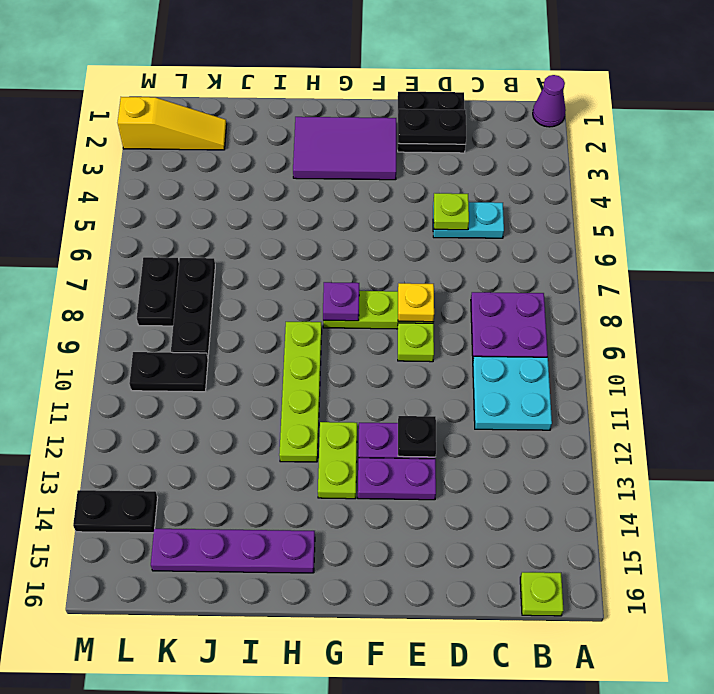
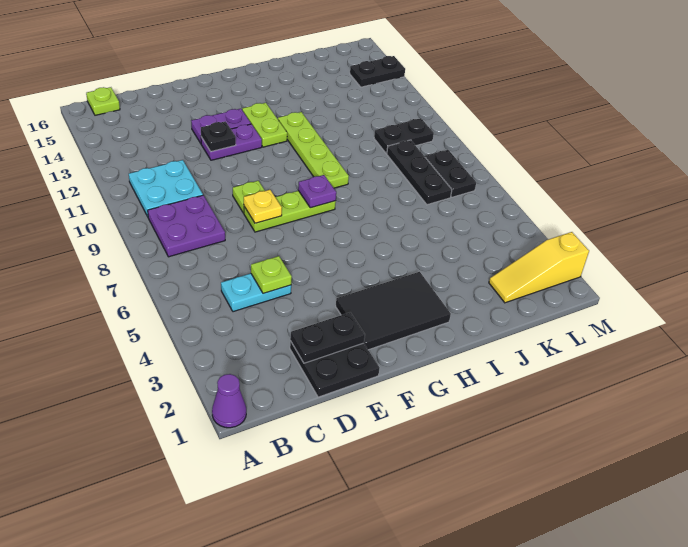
purple 2x3 tile [293,117,396,180] -> black 2x3 tile [336,272,451,350]
purple 1x4 plate [151,529,315,573] -> none

